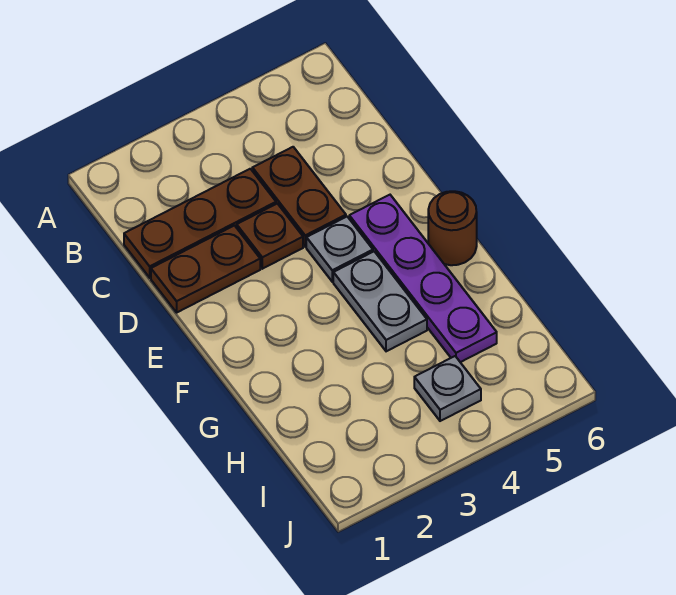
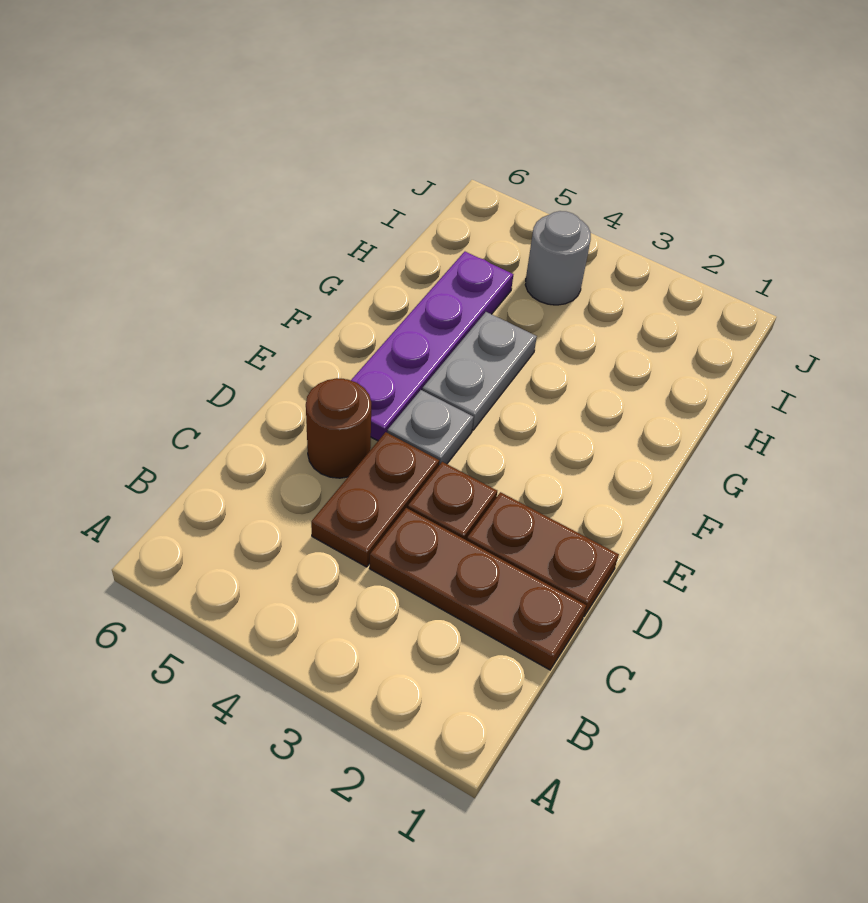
brown 1x1 round brick [428,191,477,265] -> brown 1x1 round brick moved to [306,378,371,478]
grey 1x1 plate [414,356,481,421] -> grey 1x1 round brick [525,211,591,305]

